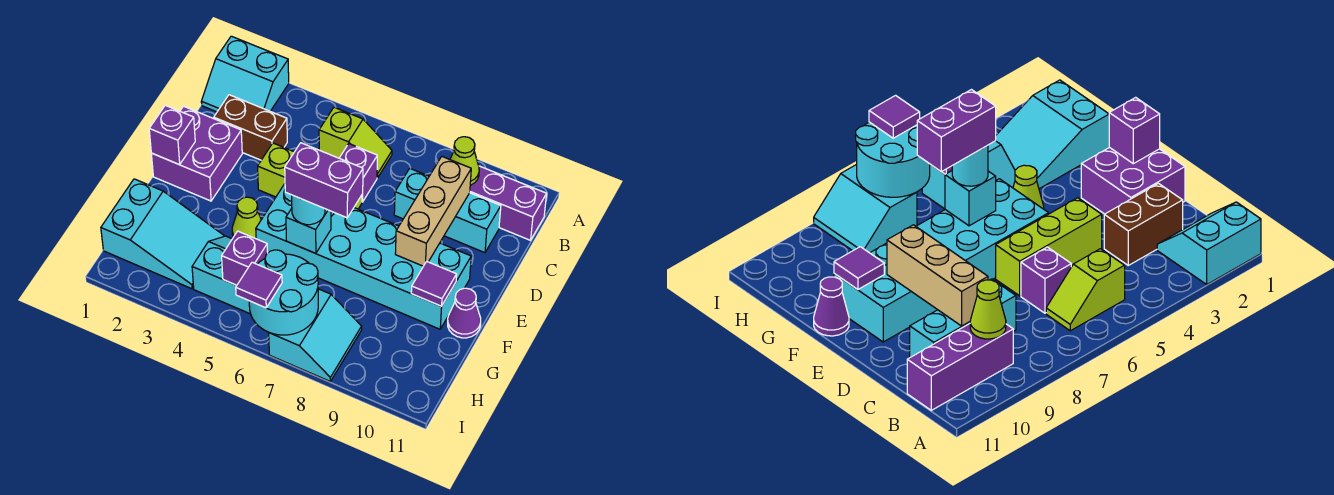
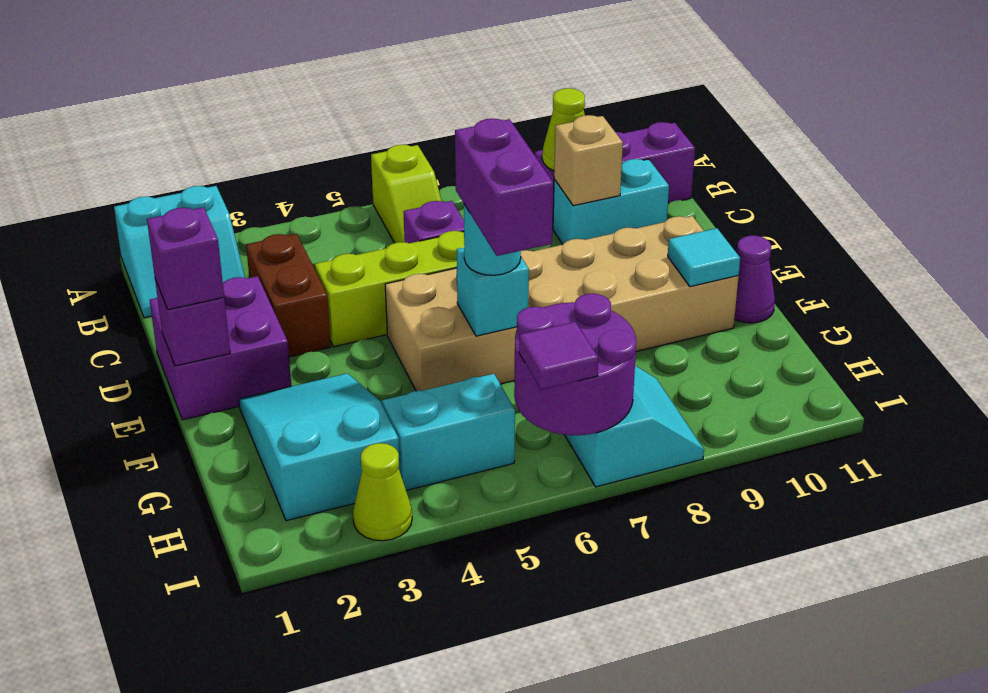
lime 1x2 slope [319,107,392,178] -> lime 1x2 slope turned to [371,145,442,243]
brown 1x2 brick [214,95,287,160] -> brown 1x2 brick turned to [246,234,331,357]
cyan 1x3 brick [394,168,501,253] -> cyan 1x2 brick [553,159,669,244]
tan 1x3 brick [395,157,471,266] -> tan 1x1 brick [554,115,623,206]
cyan 2x6 brick [256,184,471,329] -> tan 2x6 brick [385,216,739,391]
lime 1x1 cone [232,197,261,239] -> lime 1x1 cone moved to [353,443,412,541]
purple 1x2 brick [285,143,363,218] -> purple 1x2 brick turned to [455,119,554,256]
purple 1x1 tile [411,261,457,306] -> cyan 1x1 tile [668,228,740,287]
cyan 2x3 slope [101,179,224,289] -> cyan 2x3 slope turned to [239,373,400,521]
purple 1x1 brick [222,231,268,285] -> purple 1x1 brick moved to [147,207,224,310]
cyan 2x2 round brick [249,250,318,335] -> purple 2x2 round brick [514,294,636,435]

